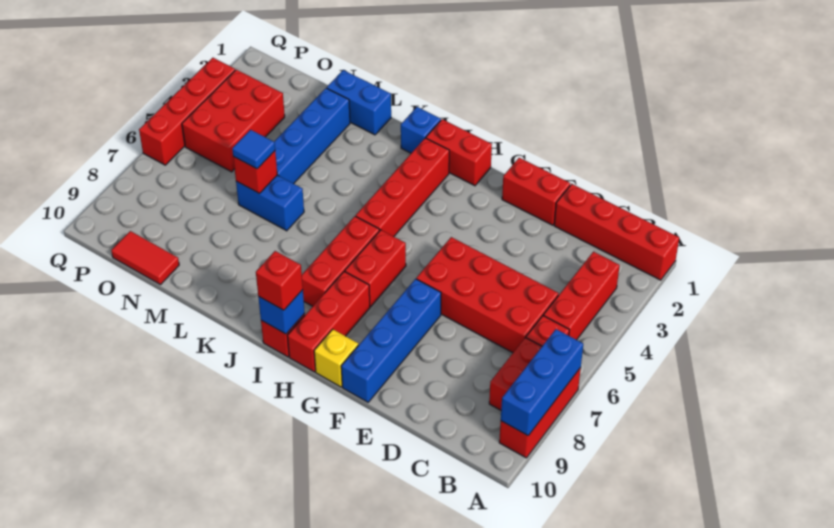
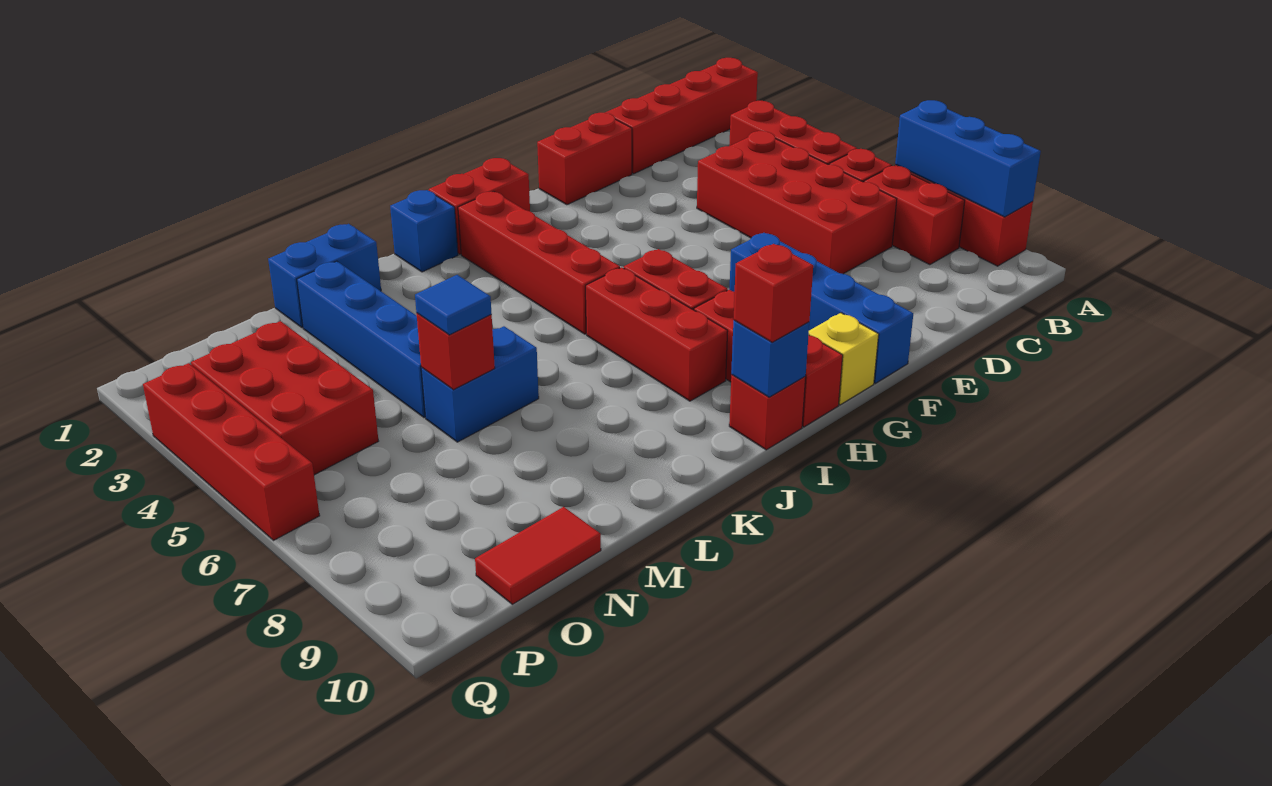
red 2x4 brick [416,237,559,353] -> red 2x4 brick turned to [697,131,897,274]

